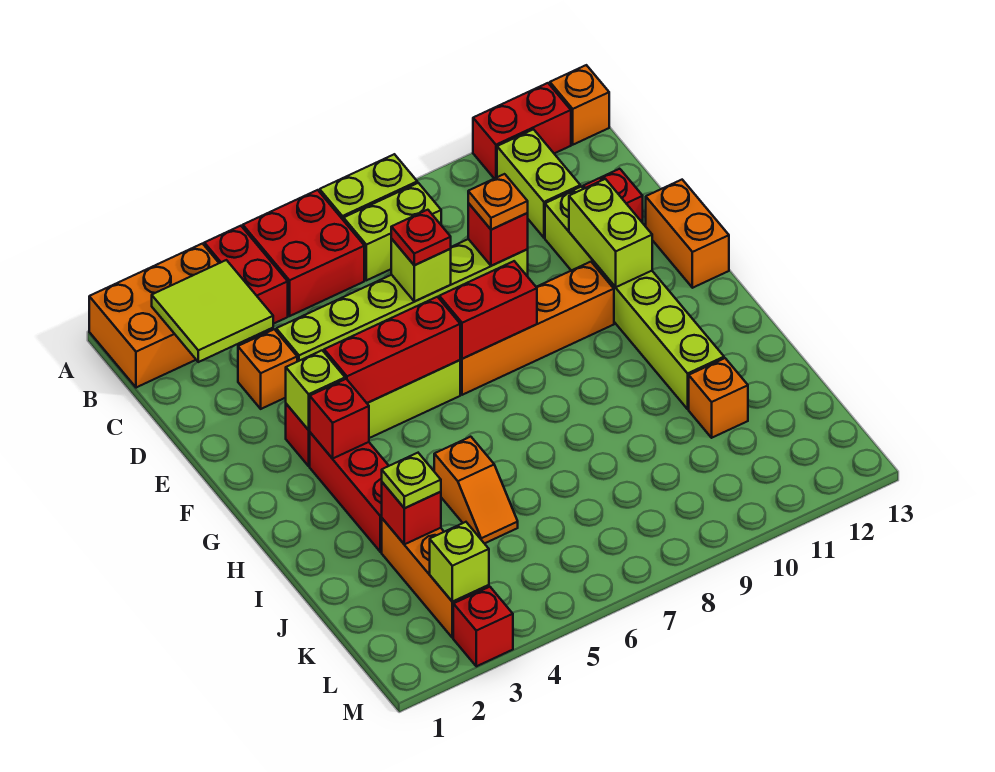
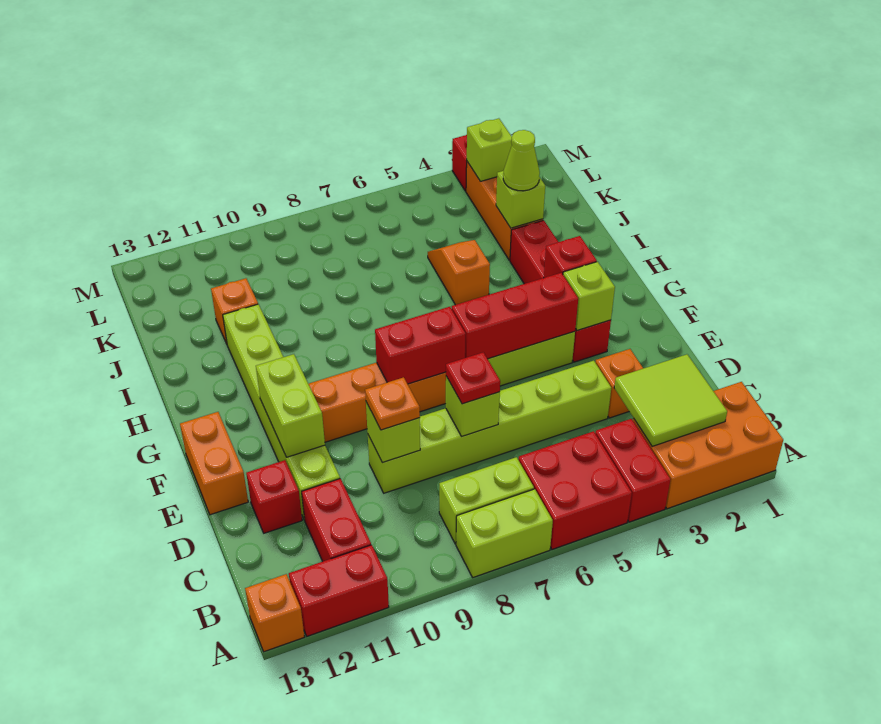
lime 1x2 brick [497,129,580,238] -> red 1x2 brick [302,479,371,562]
red 1x1 brick [468,203,528,266] -> lime 1x1 brick [366,402,420,463]
red 1x1 brick [382,482,441,544] -> lime 1x1 brick [496,171,545,228]
lime 1x1 plate [382,453,441,508] -> lime 1x1 cone [503,130,540,191]

